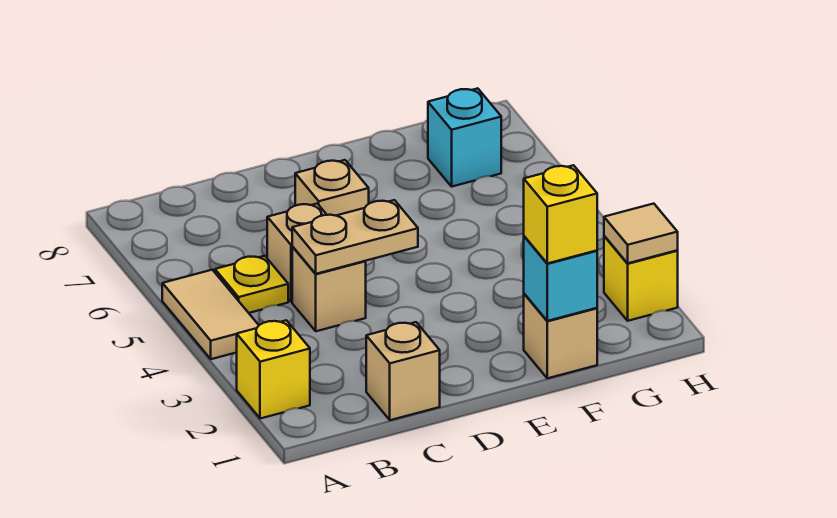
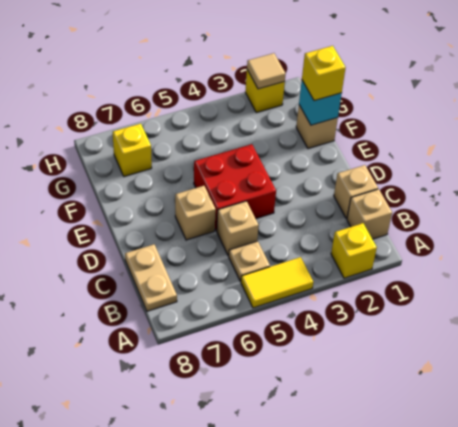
tan 1x2 tile [162,270,259,359] -> yellow 1x2 tile [241,257,313,308]
yellow 1x1 plate [215,256,288,313] -> tan 1x1 plate [229,241,270,281]
tan 1x1 brick [292,247,366,331] -> tan 1x1 brick moved to [347,189,392,239]
tan 1x2 plate [292,200,418,274] -> tan 1x2 plate moved to [125,244,177,311]
none -> red 2x2 brick [194,144,276,231]
cyan 1x1 brick [428,88,501,186] -> yellow 1x1 brick [113,124,152,177]

